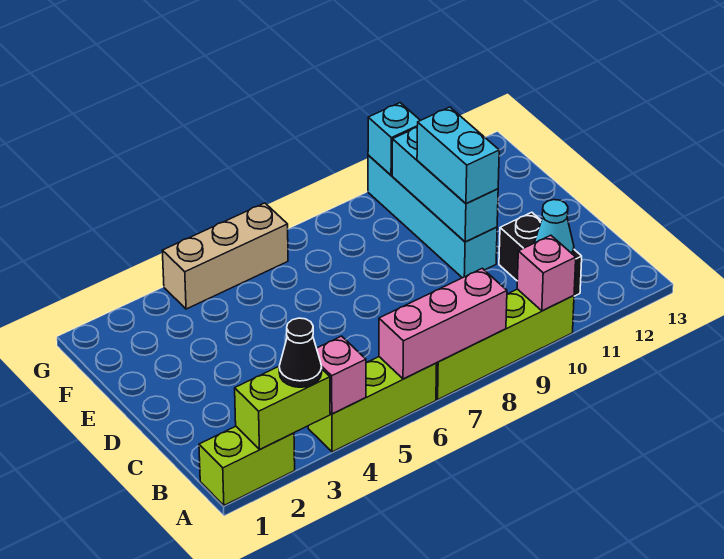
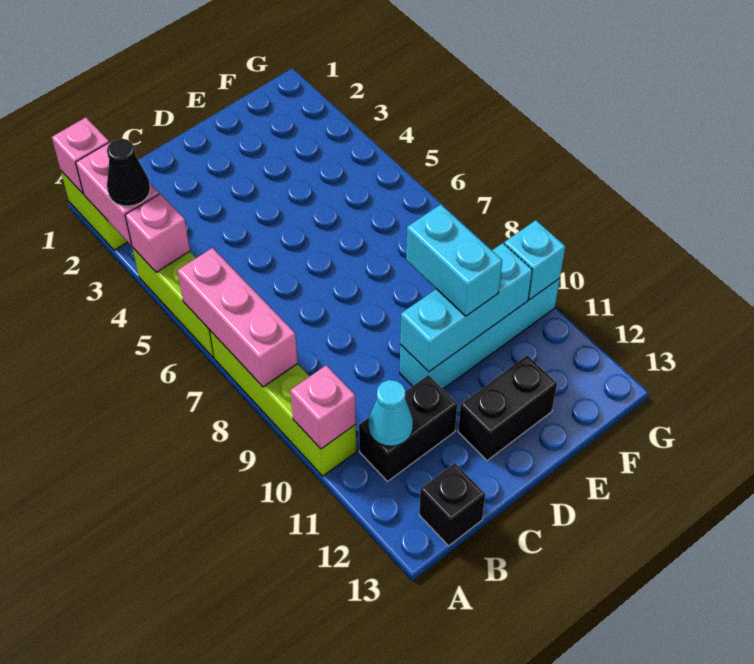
none -> pink 1x1 brick [52,117,109,194]
lime 1x2 brick [235,367,330,449] -> pink 1x2 brick [76,142,159,245]
none -> black 1x1 brick [419,463,485,546]
cyan 1x2 brick [417,107,499,204] -> cyan 1x2 brick turned to [406,204,502,316]
none -> black 1x2 brick [458,356,557,461]
tan 1x3 brick [162,203,288,309] -> none

